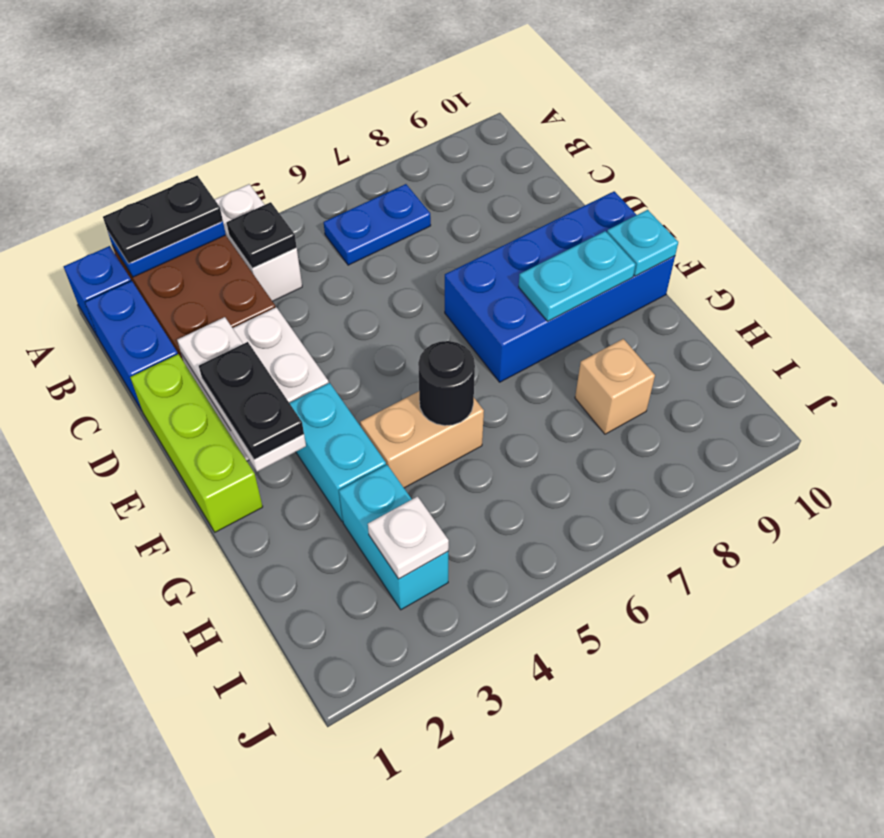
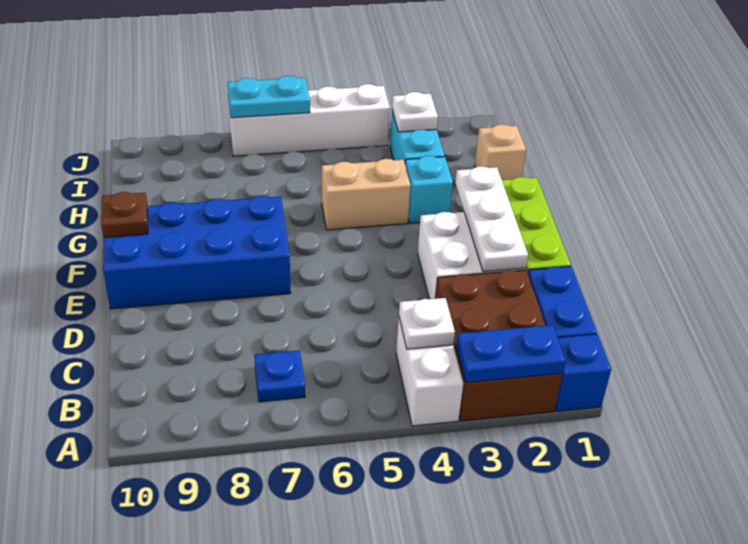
black 1x2 plate [103,176,223,264] -> none
black 1x1 plate [227,202,297,268] -> white 1x1 plate [399,298,455,349]
blue 1x2 plate [324,184,431,265] -> blue 1x1 plate [254,350,305,402]
black 1x2 plate [199,342,304,460] -> none
cyan 1x2 brick [290,383,386,521] -> cyan 1x1 brick [405,156,453,223]
cyan 1x2 plate [519,231,636,321] -> cyan 1x2 plate moved to [227,76,310,118]
cyan 1x1 plate [607,210,678,276] -> brown 1x1 plate [101,192,148,238]
black 1x1 round brick [418,341,475,426] -> none
tan 1x1 brick [575,339,655,434] -> tan 1x1 brick moved to [475,124,526,180]
none -> white 1x4 brick [228,84,390,156]

